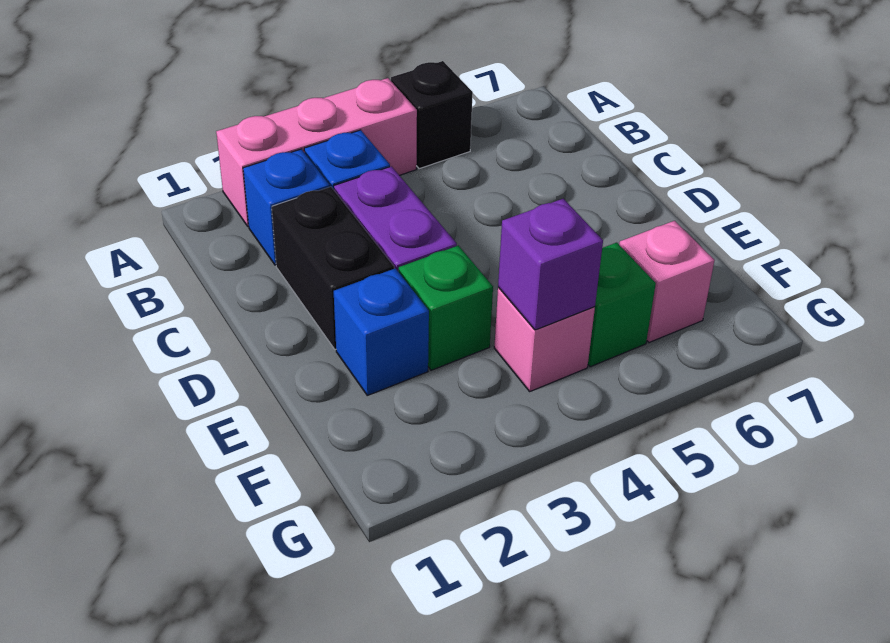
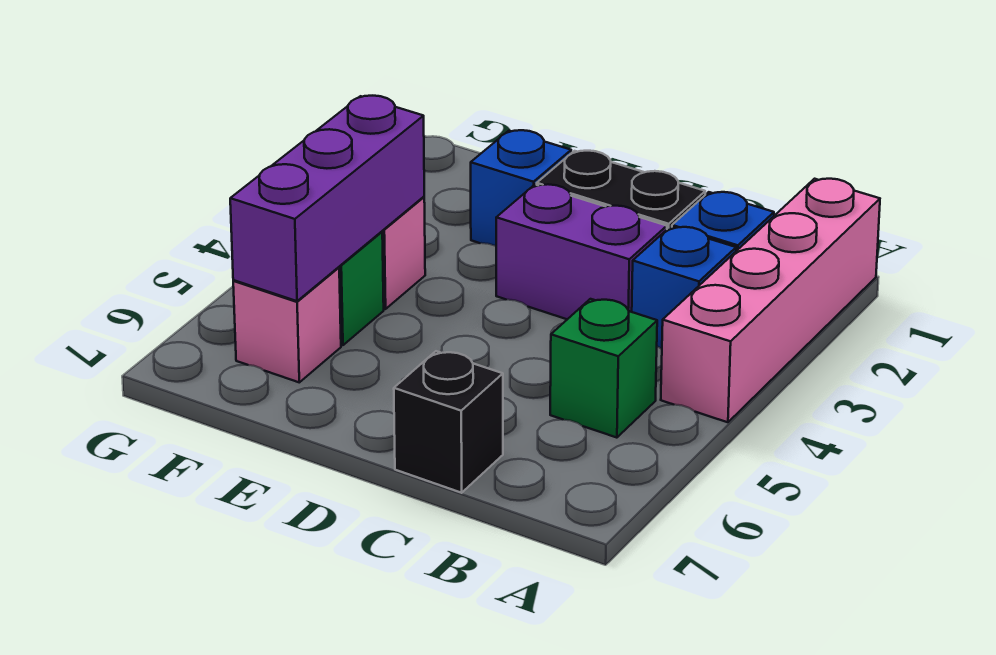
pink 1x3 brick [216,78,417,226] -> pink 1x4 brick [661,179,880,422]
black 1x1 brick [391,61,473,169] -> black 1x1 brick moved to [394,351,503,493]
green 1x1 brick [399,246,493,370] -> green 1x1 brick moved to [550,299,657,438]
purple 1x1 brick [498,199,603,330] -> purple 1x3 brick [230,96,424,301]

